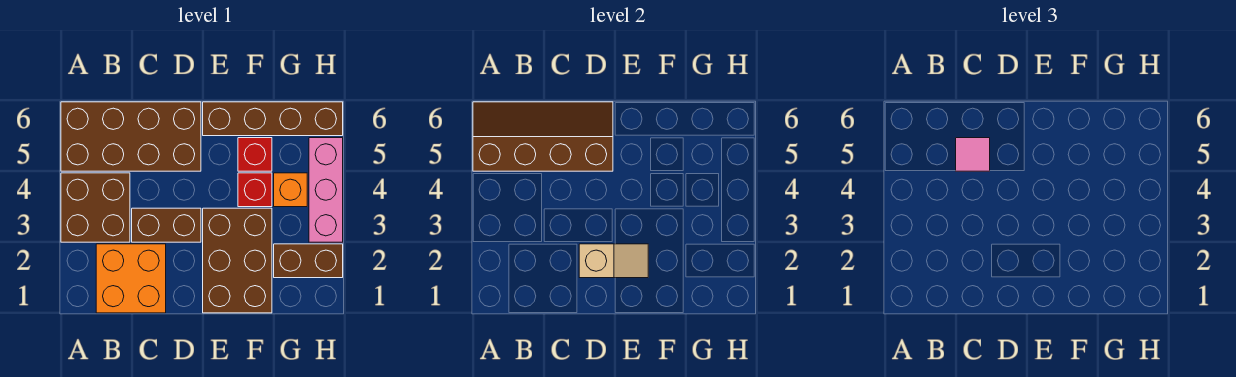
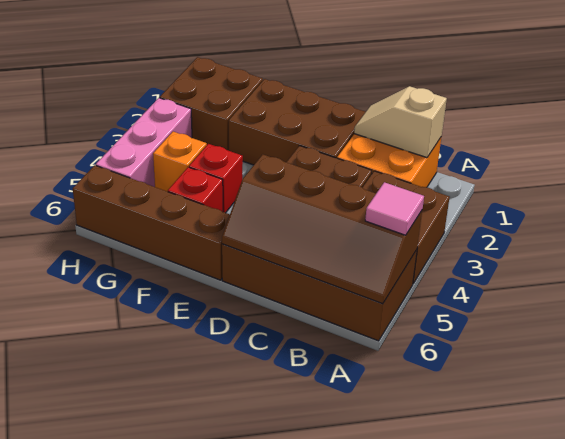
pink 1x1 tile [956,138,990,171] -> pink 1x1 tile moved to [365,182,424,235]
tan 1x2 slope [579,244,648,278] -> tan 1x2 slope moved to [354,86,447,158]
brown 2x3 brick [203,208,272,313] -> brown 2x3 brick turned to [229,79,365,165]
brown 1x2 brick [274,244,343,278] -> brown 2x2 brick [160,57,263,151]

